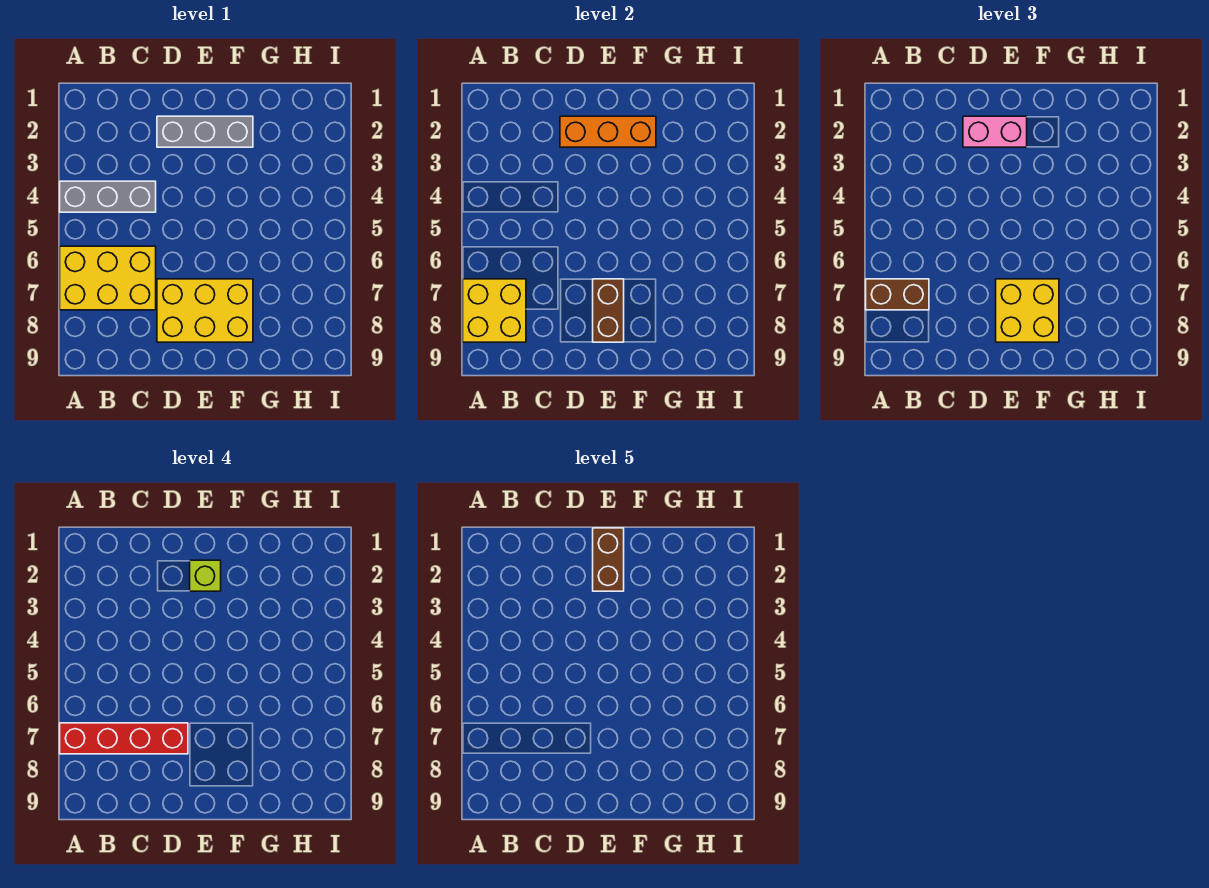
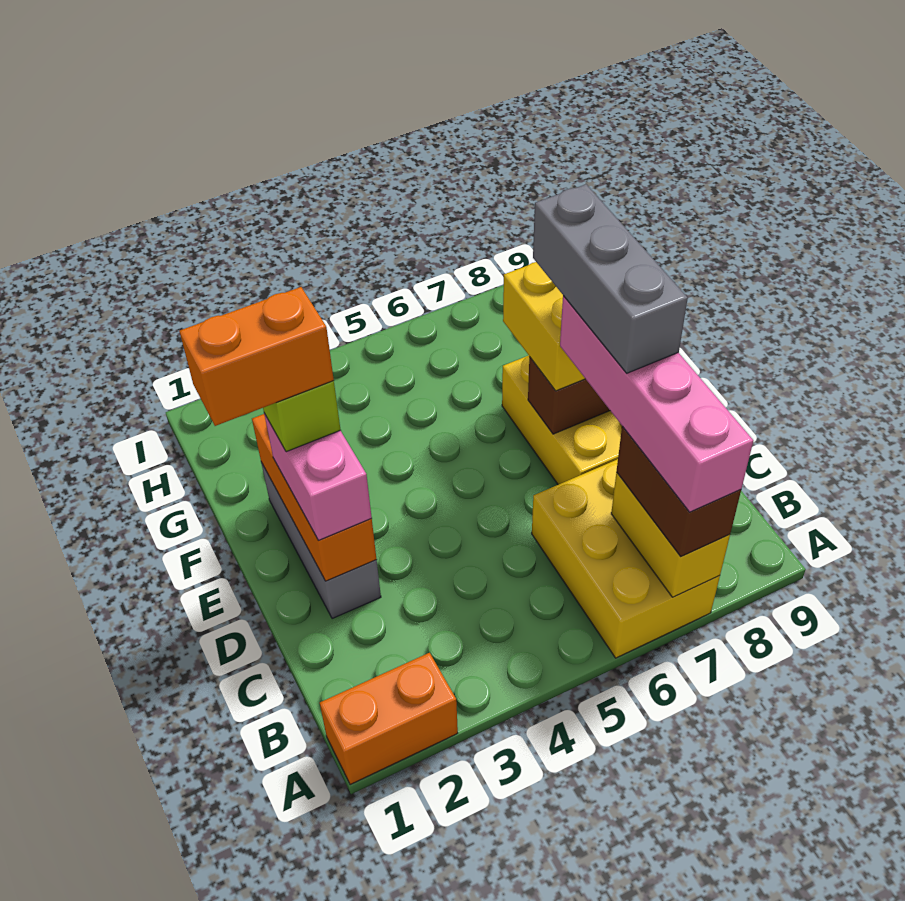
none -> orange 1x2 brick [320,653,458,785]
grey 1x3 brick [60,181,156,212] -> grey 1x3 brick moved to [533,184,688,373]
yellow 2x2 brick [463,279,526,342] -> yellow 1x2 brick [611,472,730,597]
red 1x4 brick [60,723,188,754] -> pink 1x4 brick [560,296,753,512]
brown 1x2 brick [593,528,624,591] -> orange 1x2 brick [179,287,334,426]

